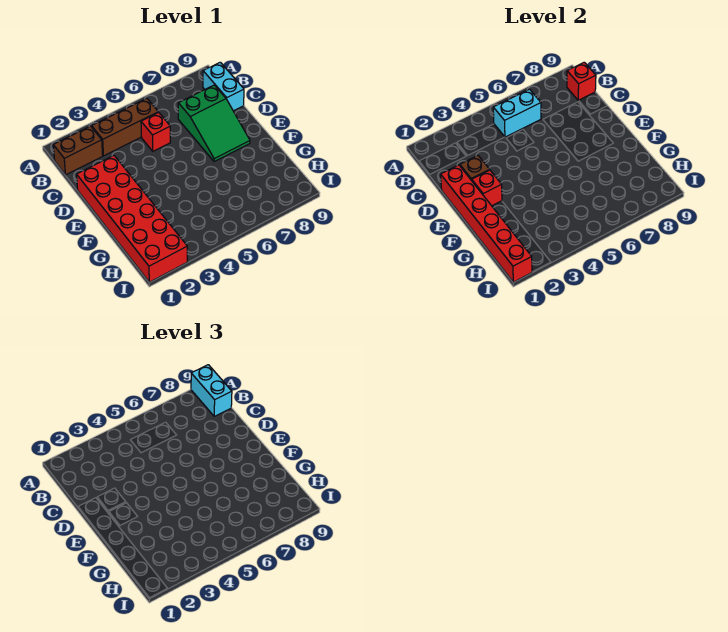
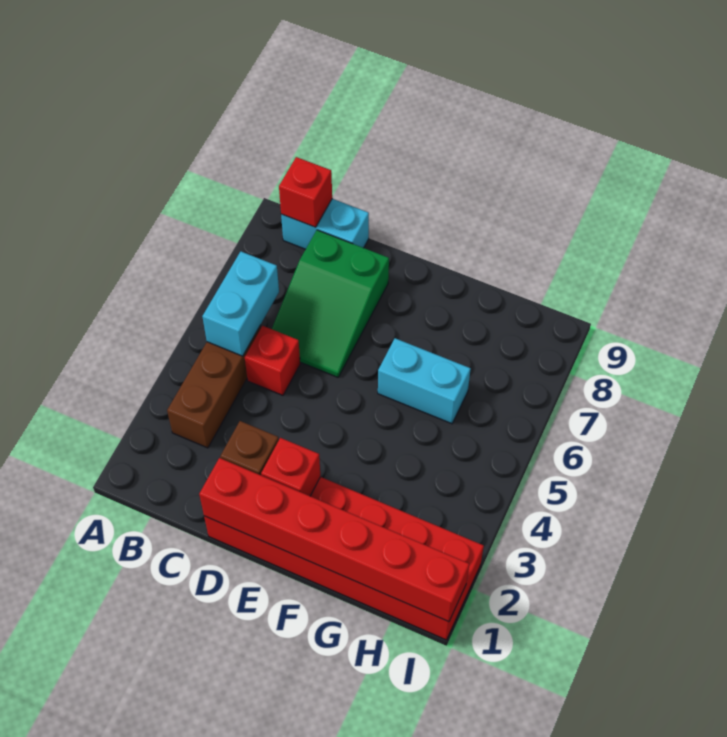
cyan 1x2 brick [191,365,232,416] -> cyan 1x2 brick moved to [378,338,471,424]
brown 1x2 brick [53,126,103,175] -> none
green 2x3 slope [178,85,250,162] -> green 2x3 slope turned to [272,230,389,377]

